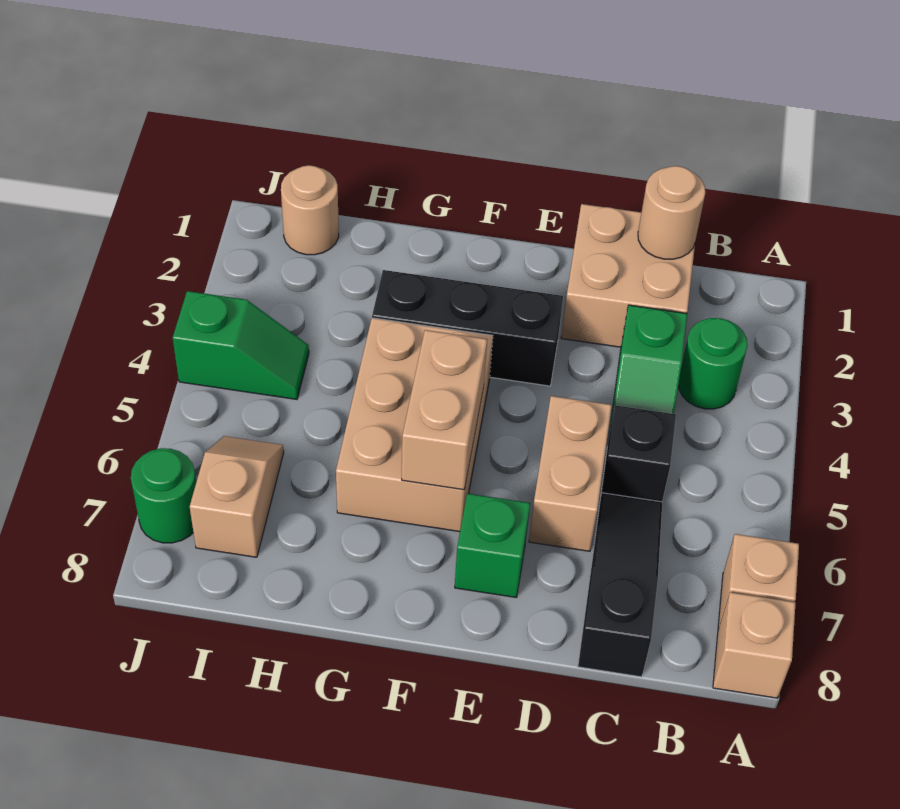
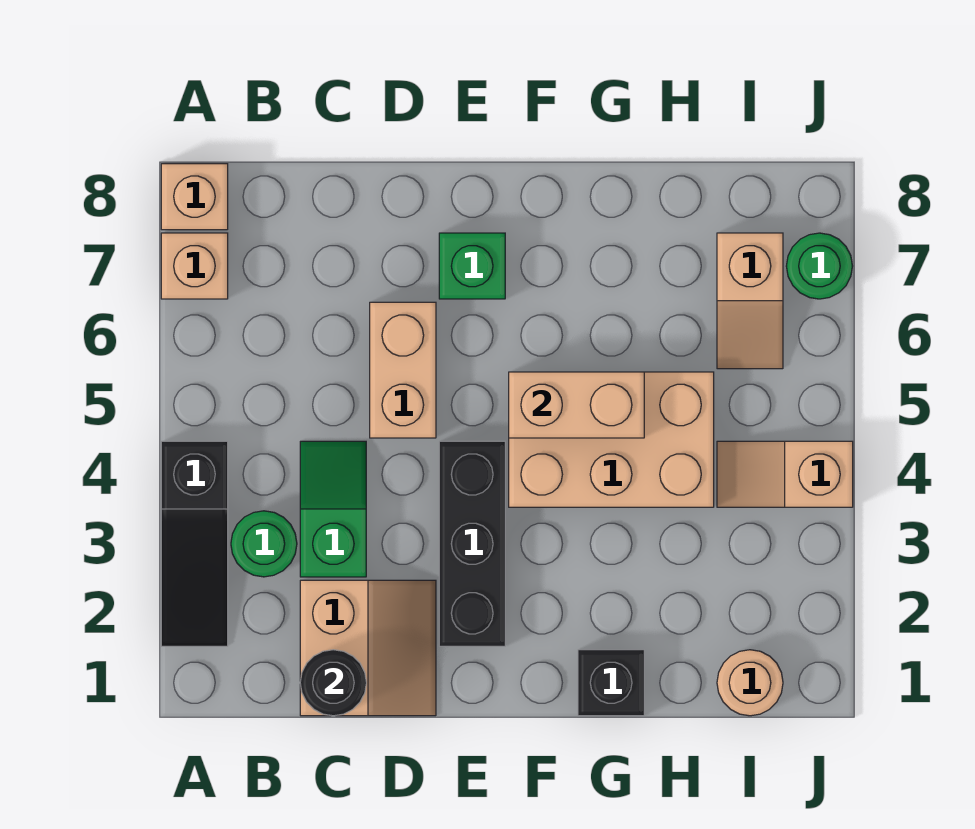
tan 2x2 brick [561,204,695,347] -> tan 2x2 slope [300,580,436,716]
tan 1x1 round brick [638,166,705,259] -> black 1x1 round brick [300,650,366,716]
black 1x1 brick [601,405,676,502] -> black 1x1 brick moved to [578,650,644,716]
black 1x3 slope [578,493,662,677] -> black 1x3 slope moved to [161,441,228,646]
black 1x3 brick [372,270,563,386] -> black 1x3 brick turned to [439,441,505,646]
tan 2x3 brick [336,318,493,532] -> tan 2x3 brick turned to [509,372,714,507]
tan 1x2 brick [402,330,487,490] -> tan 1x2 brick turned to [509,372,644,438]
green 1x2 slope [173,291,309,399] -> tan 1x2 slope [717,441,853,507]

